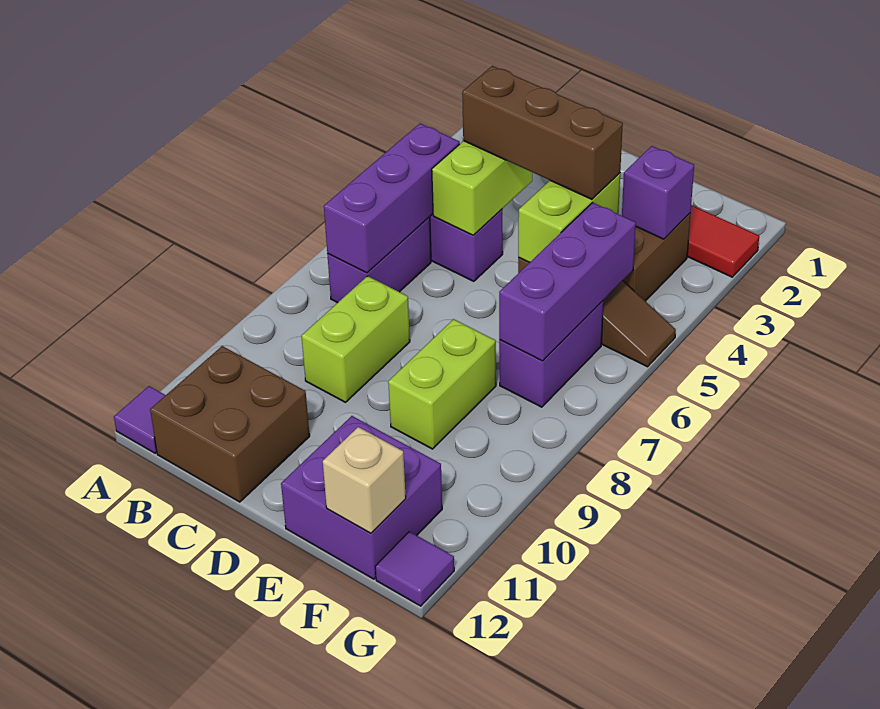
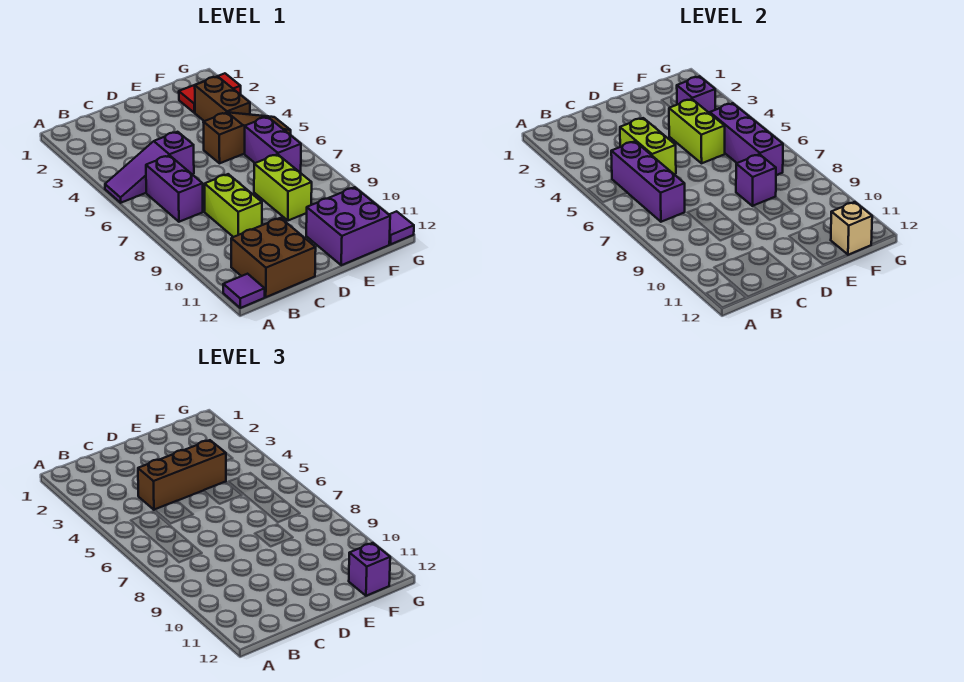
none -> purple 1x1 brick [736,154,776,206]
none -> purple 1x1 brick [349,543,390,596]

